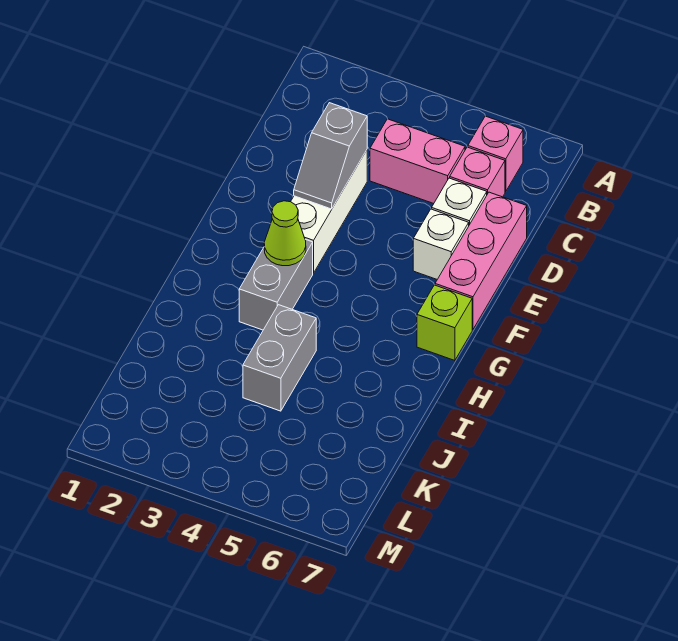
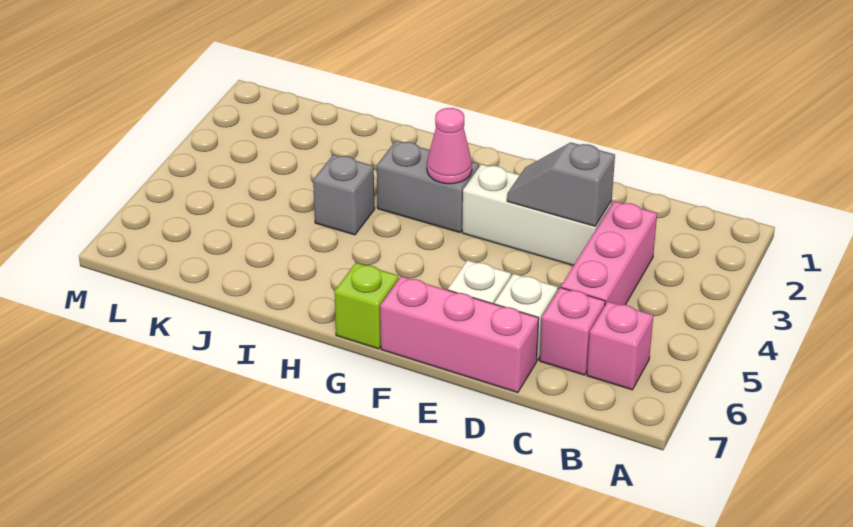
pink 1x2 brick [370,119,465,204] -> pink 1x3 brick [561,201,657,305]
lime 1x1 cone [264,201,306,266] -> pink 1x1 cone [427,108,472,184]
grey 1x2 brick [243,305,316,411] -> grey 1x1 brick [313,155,375,235]

